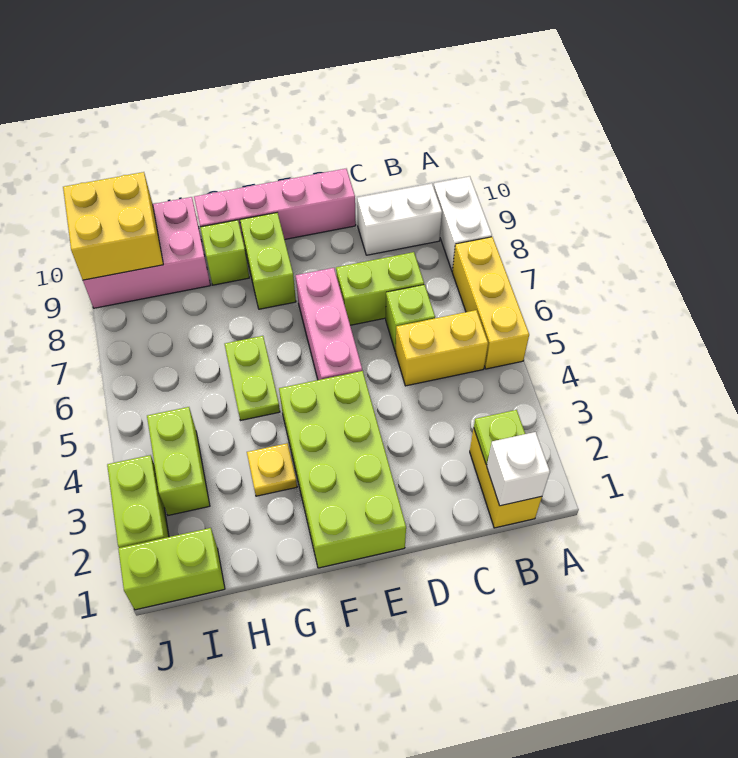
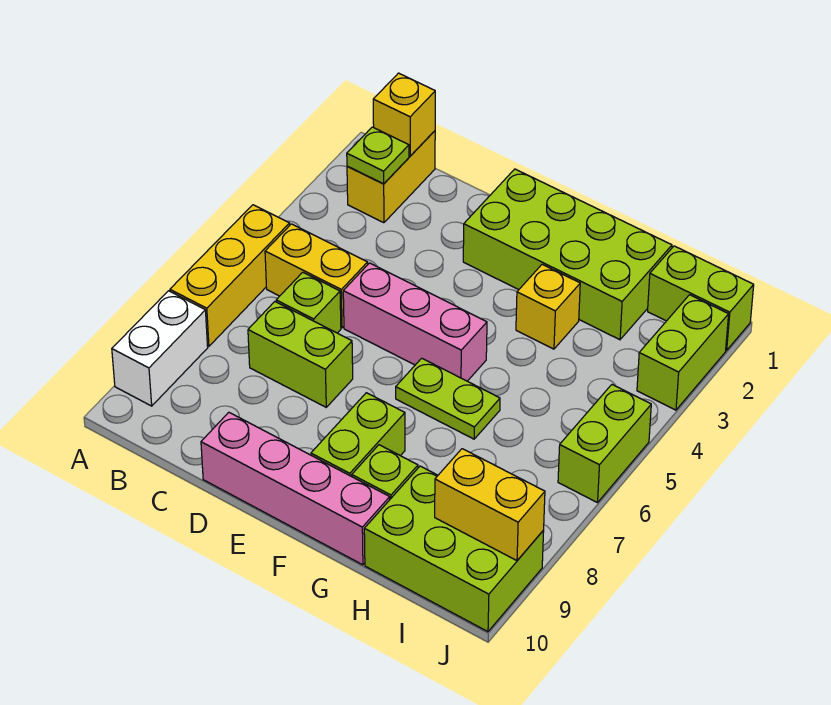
white 1x1 brick [487,432,550,506] -> yellow 1x1 brick [373,73,435,156]
white 1x2 brick [357,183,442,255] -> none
lime 2x4 brick [279,371,406,568] -> lime 2x4 brick turned to [463,169,672,340]
pink 1x3 brick [296,268,362,380] -> pink 1x3 brick turned to [343,263,487,381]
yellow 1x1 plate [247,443,297,496] -> yellow 1x1 brick [516,264,580,349]
lime 1x2 plate [225,336,280,420] -> lime 1x2 plate turned to [396,358,500,439]
pink 2x3 brick [83,197,210,308] -> lime 2x3 brick [364,466,544,632]
lime 1x2 brick [147,407,210,515] -> lime 1x2 brick moved to [558,385,651,503]
yellow 2x2 brick [63,172,163,280] -> yellow 1x2 brick [435,449,545,561]

